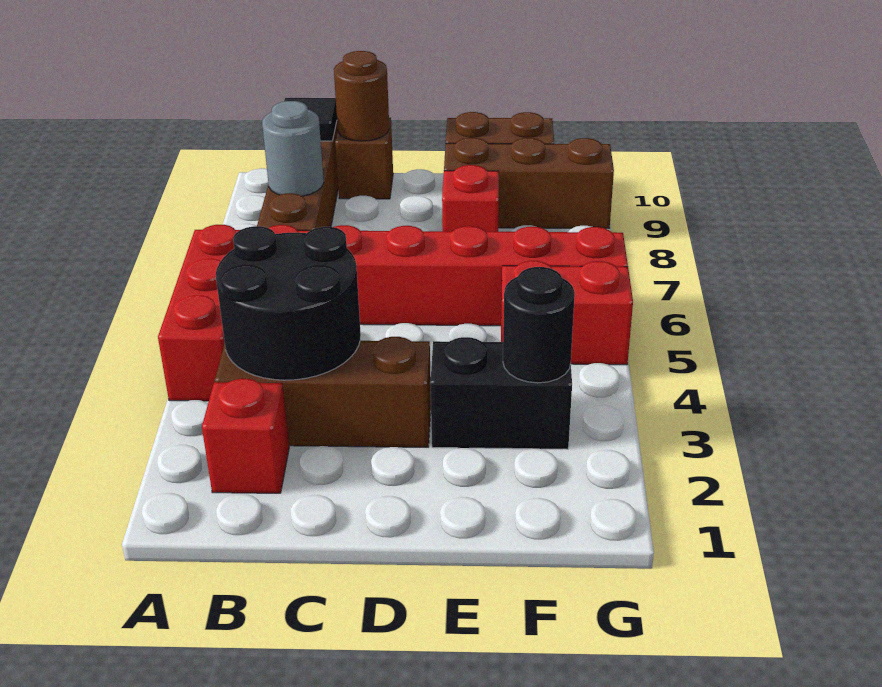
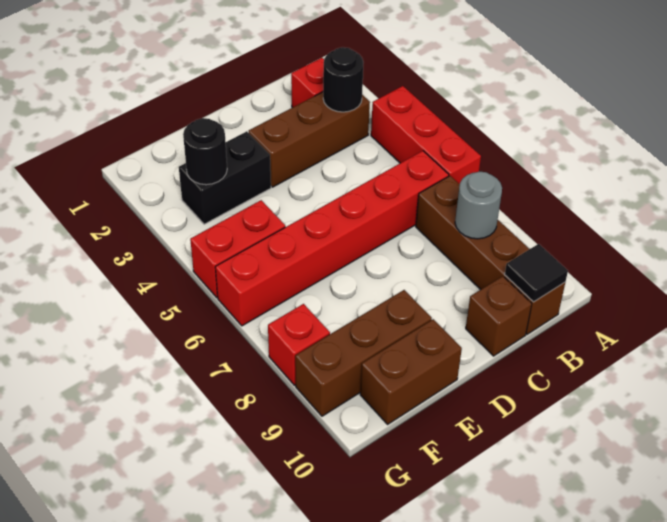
black 2x2 round brick [216,226,361,380] -> black 1x1 round brick [323,47,363,112]
brown 1x1 round brick [334,51,389,141] -> none
red 1x1 brick [442,165,499,232] -> red 1x1 brick moved to [268,304,330,385]

